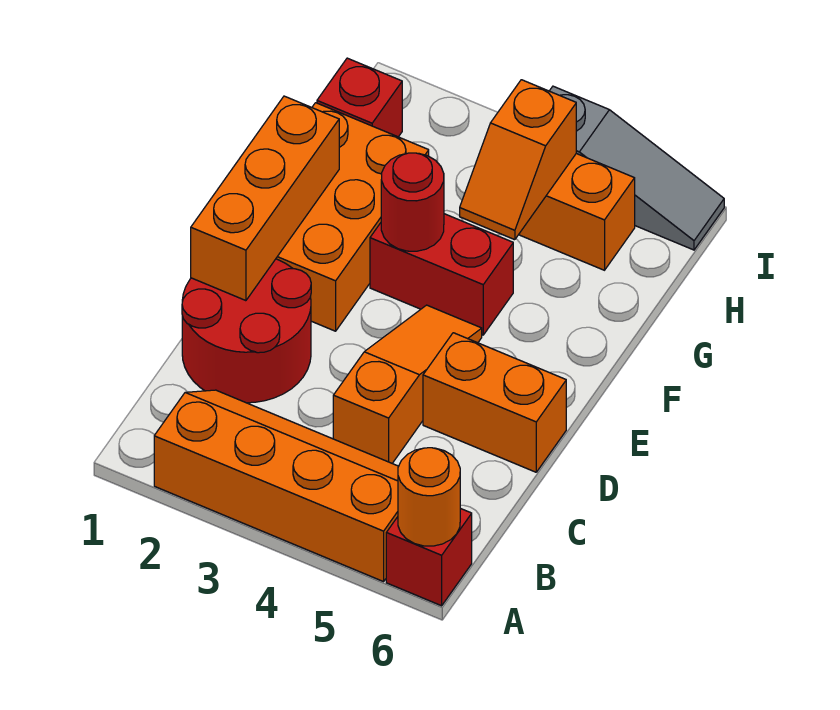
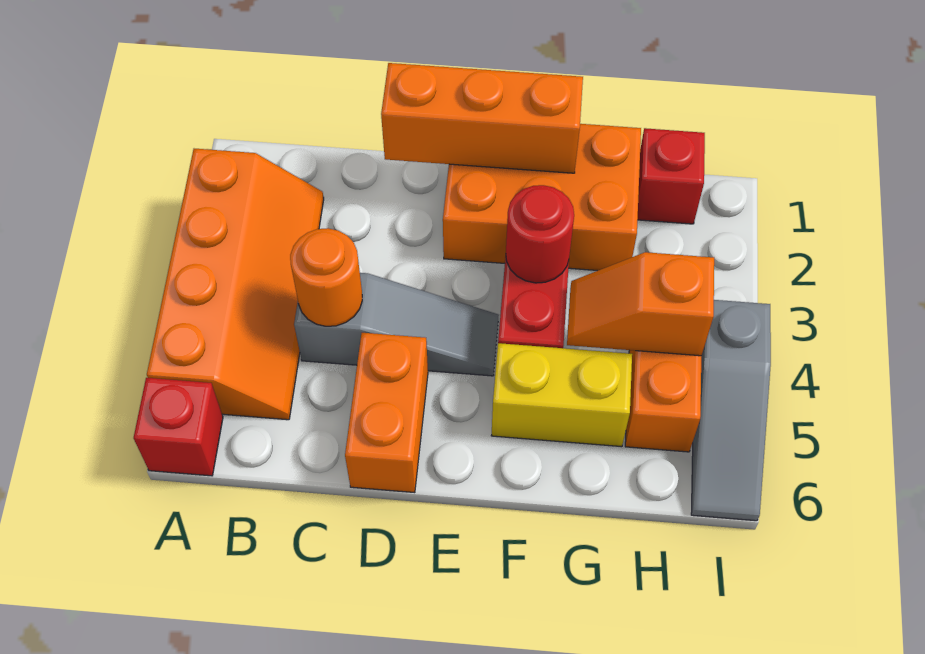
orange 1x1 round brick [398,448,460,546] -> orange 1x1 round brick moved to [290,228,362,326]
red 2x2 round brick [182,259,311,403] -> none
orange 1x3 slope [333,305,482,463] -> grey 1x3 slope [294,273,499,376]
none -> yellow 1x2 brick [491,343,632,447]

